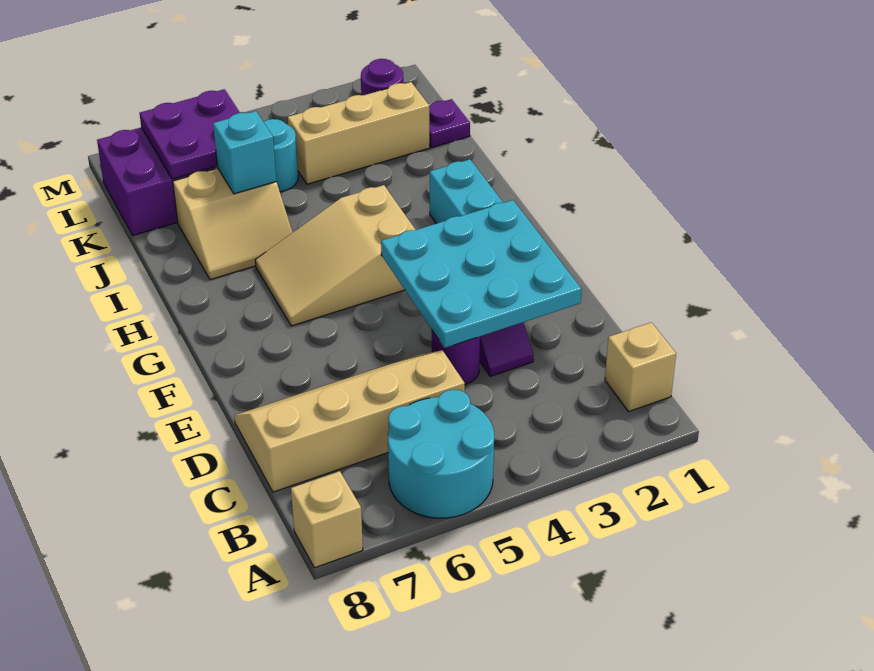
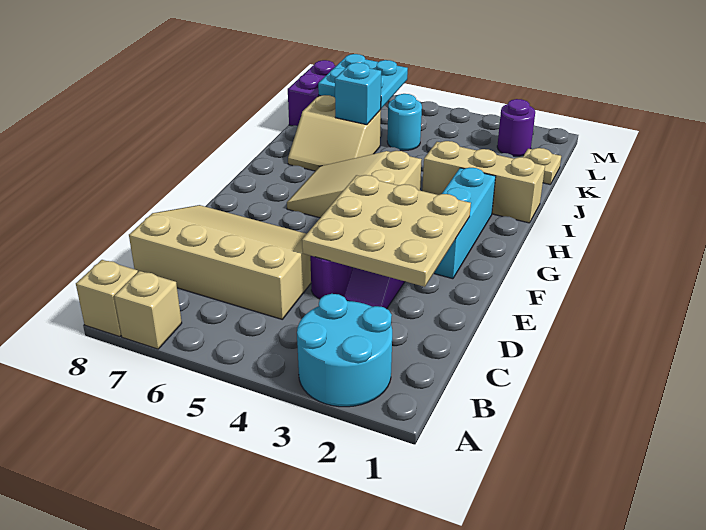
cyan 2x2 round brick [388,390,494,518] -> cyan 2x2 round brick moved to [297,294,392,407]
tan 1x1 brick [605,322,676,411] -> tan 1x1 brick moved to [114,271,182,349]
tan 2x4 slope [234,350,465,492] -> tan 3x4 slope [129,205,311,319]
cyan 3x3 plate [381,200,582,348] -> tan 3x3 plate [302,175,471,287]
purple 1x1 plate [429,99,470,148] -> tan 1x1 plate [523,148,561,184]
tan 1x3 brick [288,82,430,184] -> tan 1x3 brick moved to [422,141,545,223]
purple 2x2 plate [139,89,240,179] -> cyan 2x2 plate [318,54,408,108]

